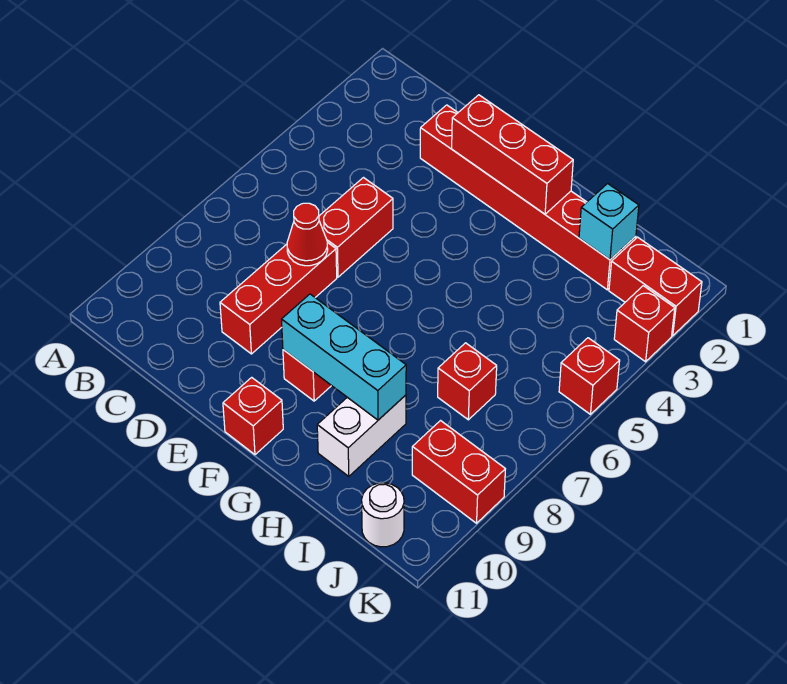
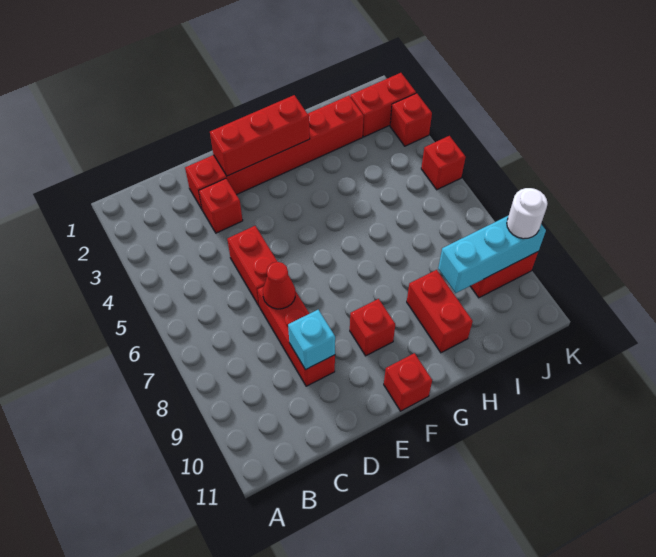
cyan 1x3 brick [282,294,406,420] -> cyan 1x3 brick moved to [438,215,546,293]
white 1x2 brick [317,395,406,476] -> red 1x2 brick [407,270,473,353]
cyan 1x1 brick [579,184,639,260] -> cyan 1x1 brick moved to [288,310,335,370]
red 1x1 brick [438,343,497,420] -> red 1x1 brick moved to [199,178,243,233]
white 1x1 round brick [362,483,404,547] -> white 1x1 round brick moved to [507,188,548,239]

